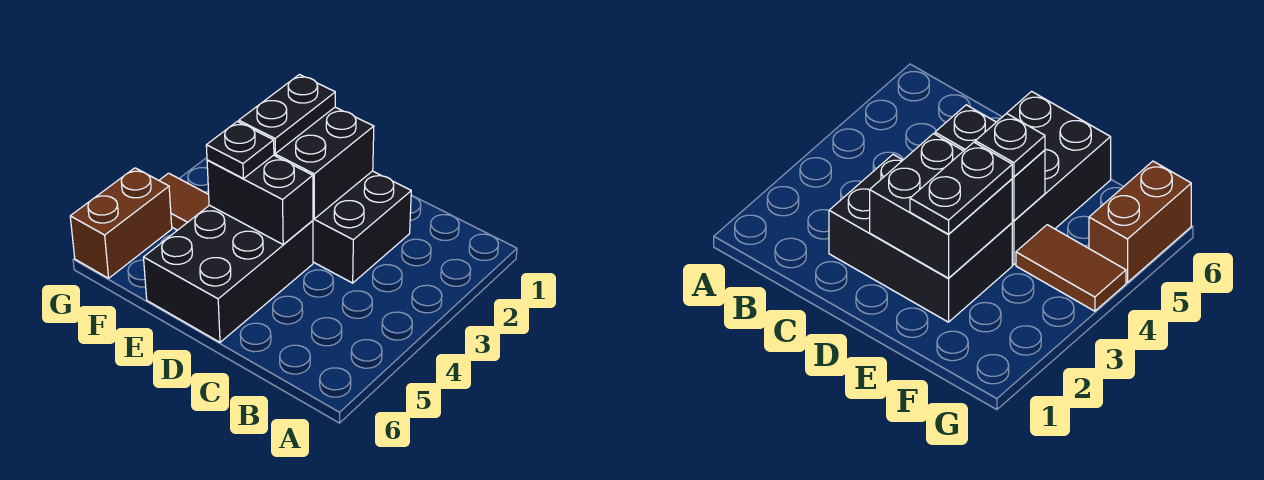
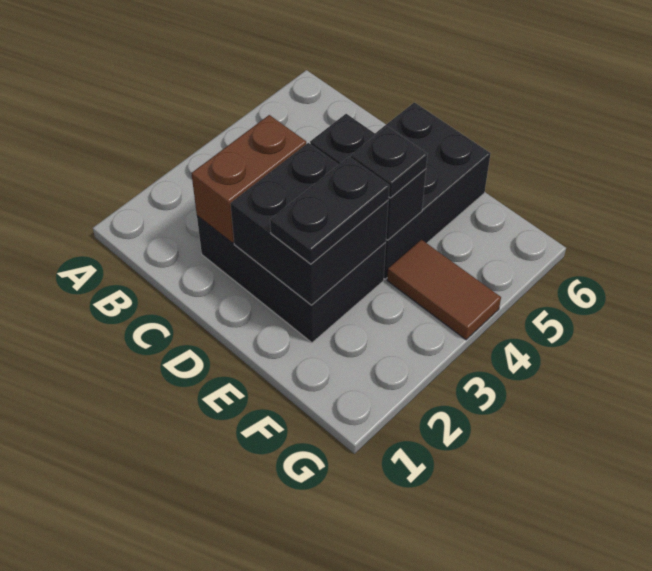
brown 1x2 brick [70,168,172,278] -> brown 1x2 brick moved to [191,115,306,243]

